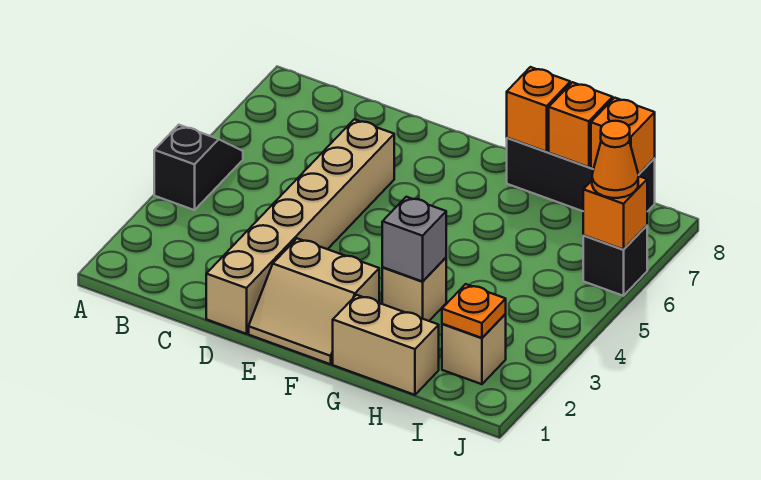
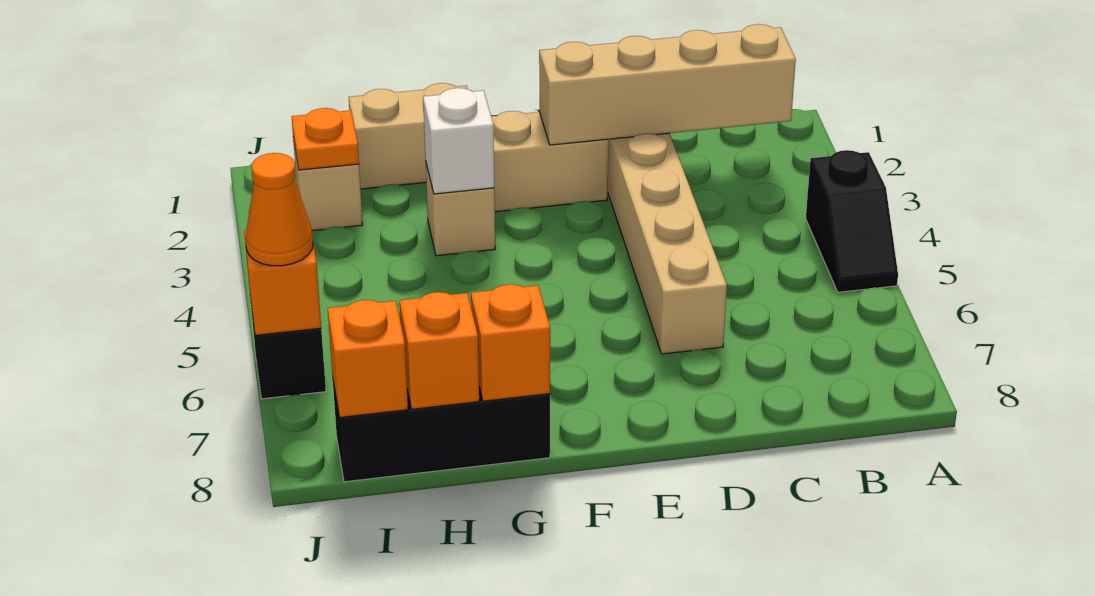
none -> tan 1x4 brick [539,24,796,145]
grey 1x1 brick [382,197,446,282] -> white 1x1 brick [423,88,494,194]

